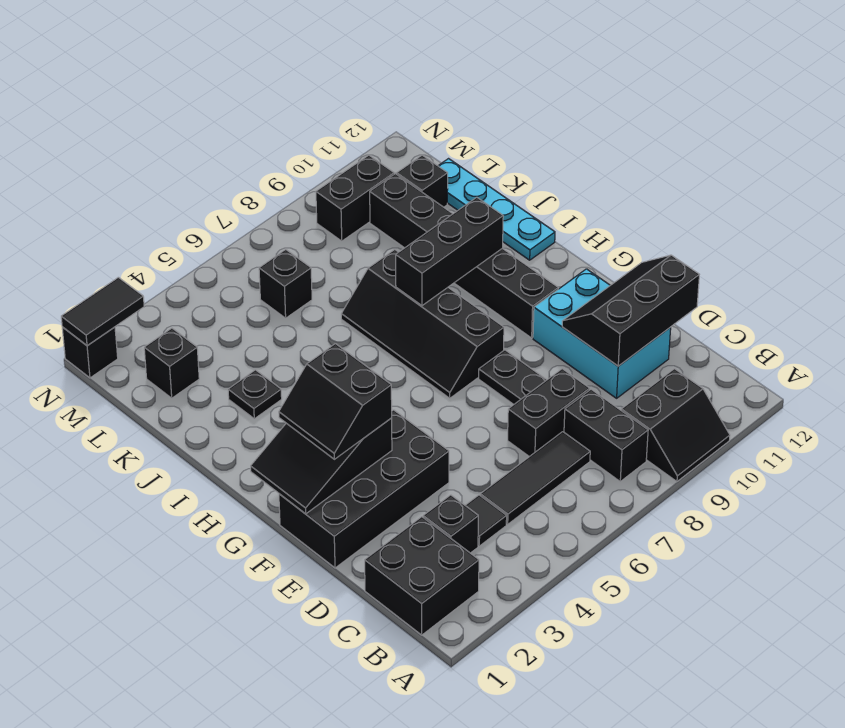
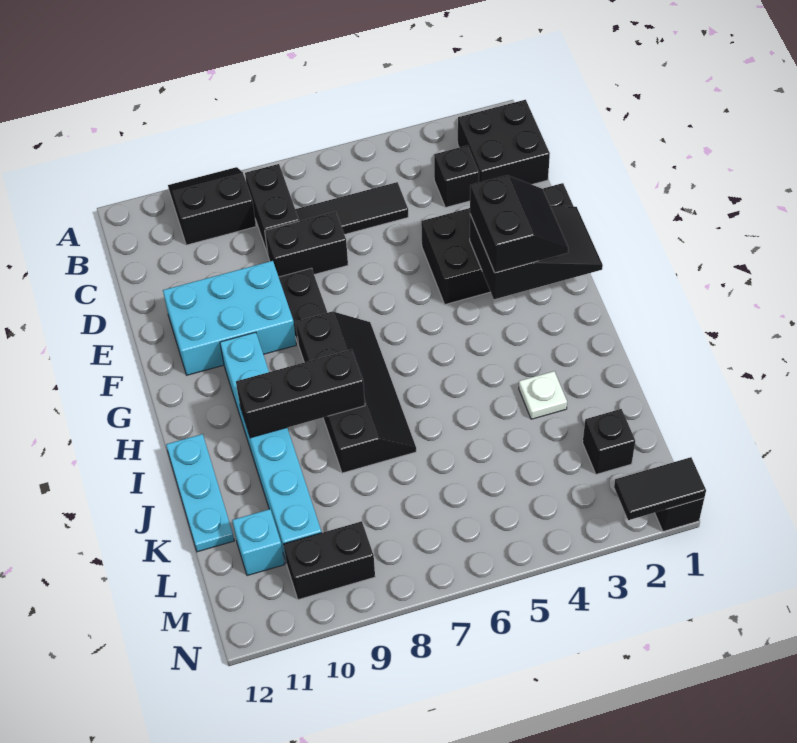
black 1x1 tile [465,495,507,546] -> none
cyan 2x3 brick [533,269,671,398] -> cyan 2x3 brick turned to [163,261,296,375]
black 2x3 slope [562,255,699,366] -> none
black 1x6 brick [370,174,558,338] -> cyan 1x6 brick [220,332,322,564]
cyan 1x4 plate [438,159,555,260] -> cyan 1x3 plate [166,434,234,552]
black 1x1 plate [228,370,282,419] -> white 1x1 plate [519,371,567,419]
black 1x1 brick [259,249,312,318] -> none
black 1x1 brick [397,155,448,207] -> cyan 1x1 brick [232,509,285,576]

